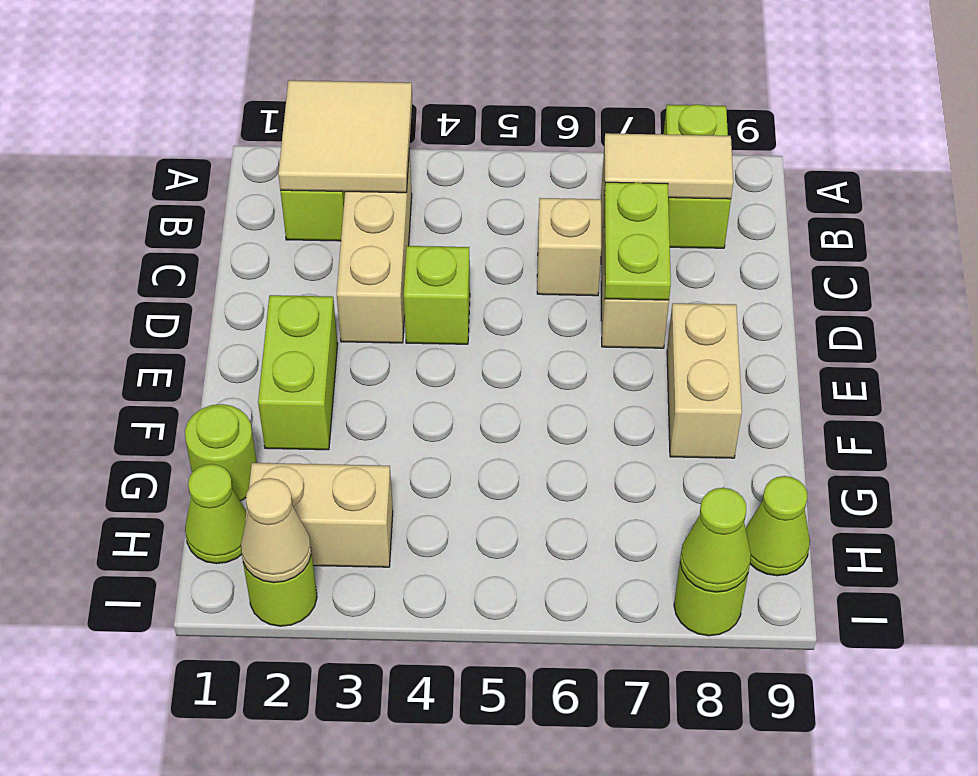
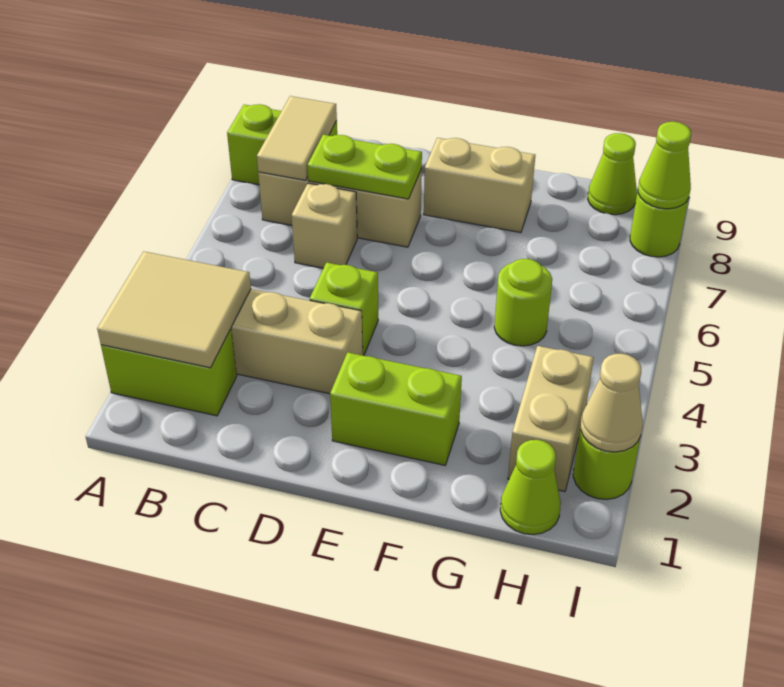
lime 1x1 round brick [185,404,257,501] -> lime 1x1 round brick moved to [494,259,552,346]

